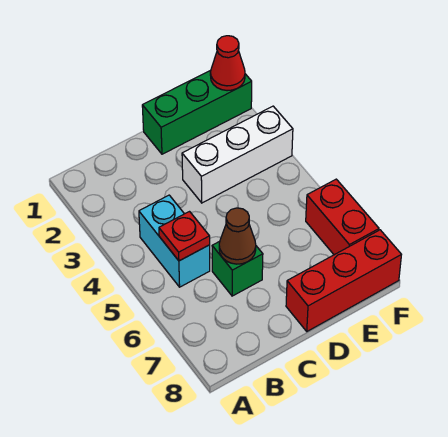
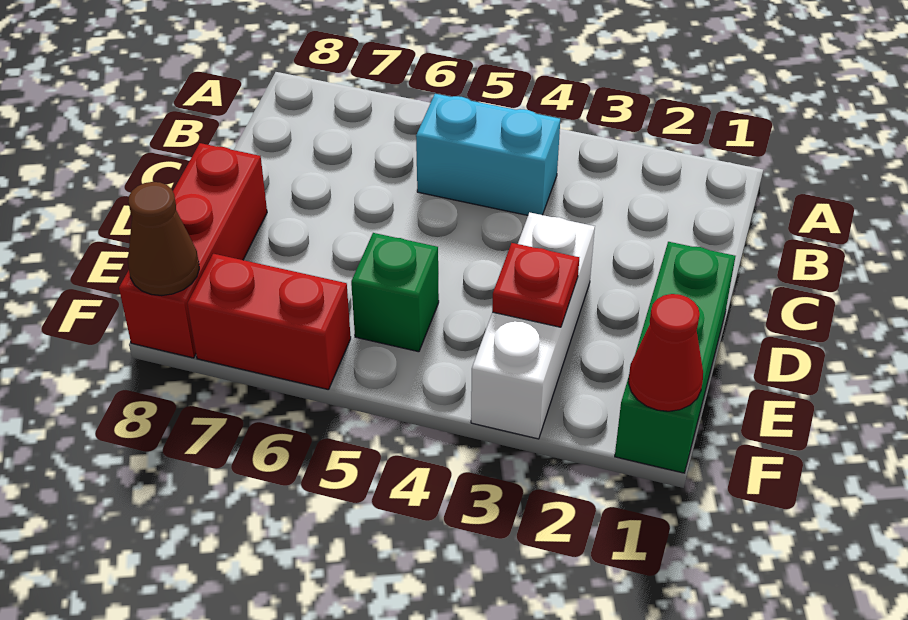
red 1x1 plate [159,212,210,261] -> red 1x1 plate moved to [492,243,579,327]
green 1x1 brick [212,241,263,296] -> green 1x1 brick moved to [351,233,439,352]
brown 1x1 cone [219,208,256,264] -> brown 1x1 cone moved to [128,182,199,296]

